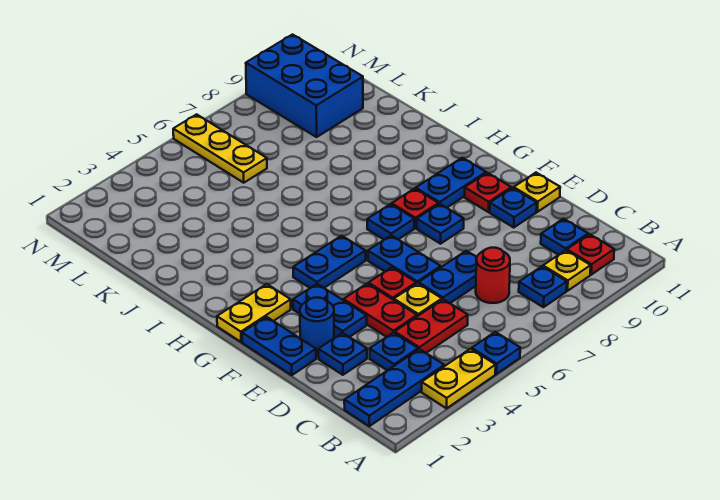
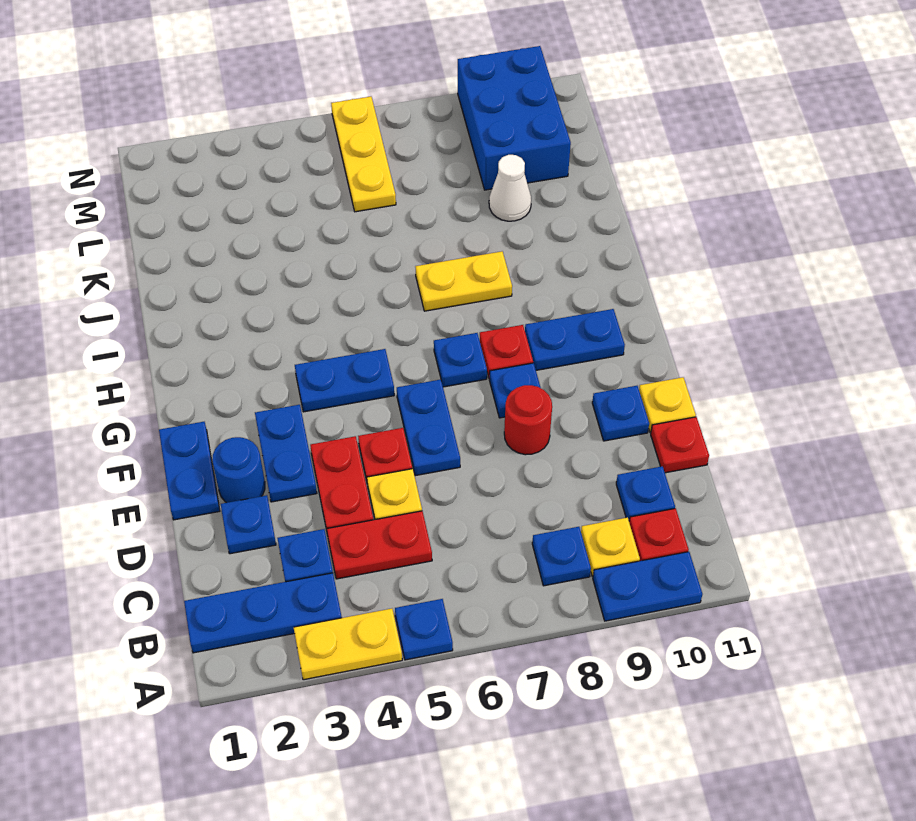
red 1x1 round brick [476,248,510,303] -> red 1x1 round brick moved to [504,385,552,455]
blue 1x2 plate [419,251,477,303] -> blue 1x2 plate moved to [593,552,702,621]
red 1x1 plate [465,173,511,212] -> red 1x1 plate moved to [651,417,709,473]
yellow 1x2 plate [217,284,291,342] -> yellow 1x2 plate moved to [415,251,512,311]
none -> white 1x1 cone [489,155,531,221]

